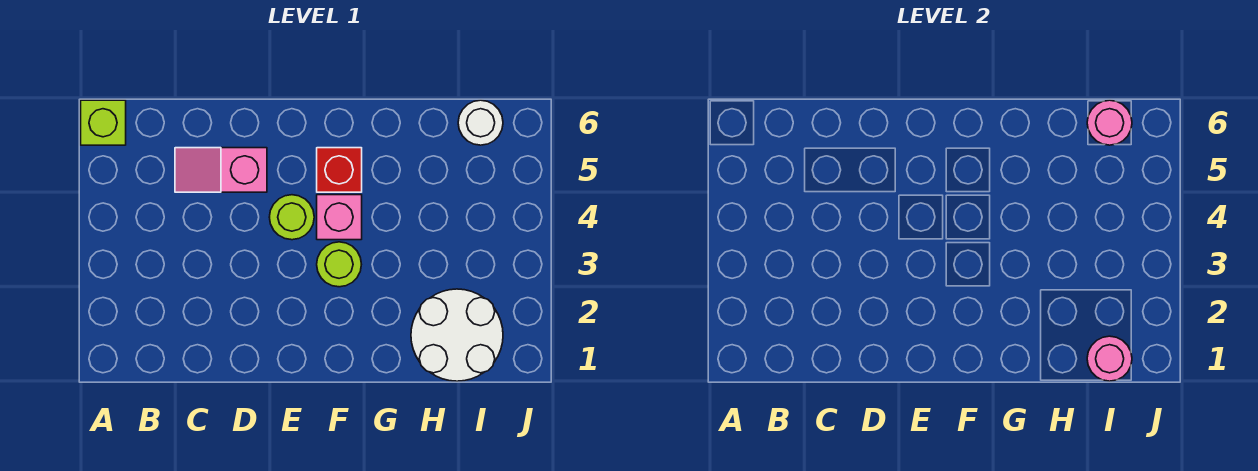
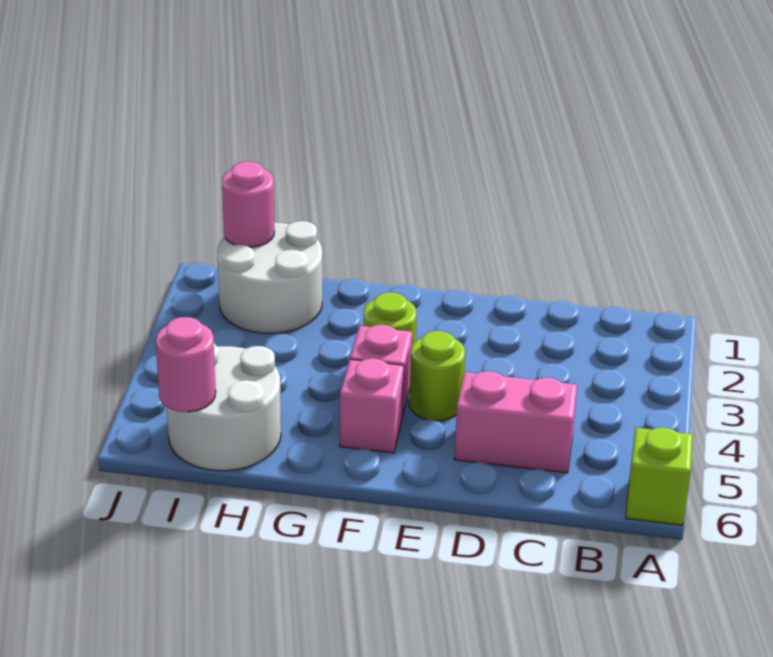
pink 1x2 slope [175,148,267,192] -> pink 1x2 brick [454,371,577,473]
red 1x1 brick [317,148,362,192] -> pink 1x1 brick [340,358,404,453]
white 1x1 round brick [458,100,503,145] -> white 2x2 round brick [167,344,281,471]

